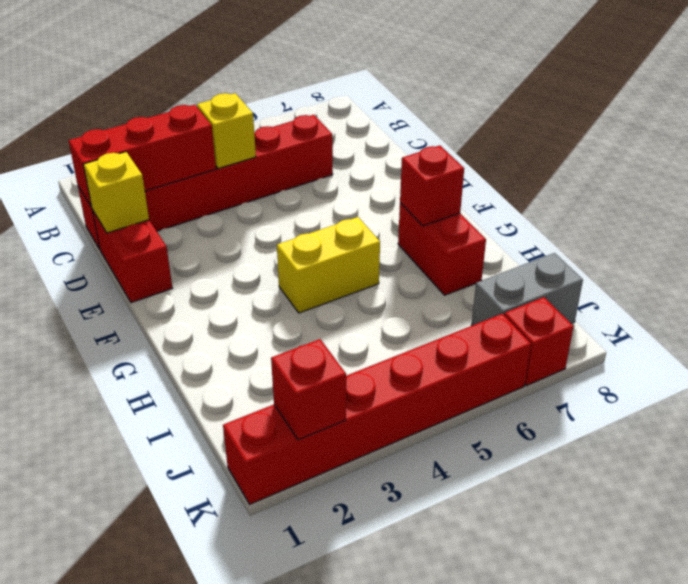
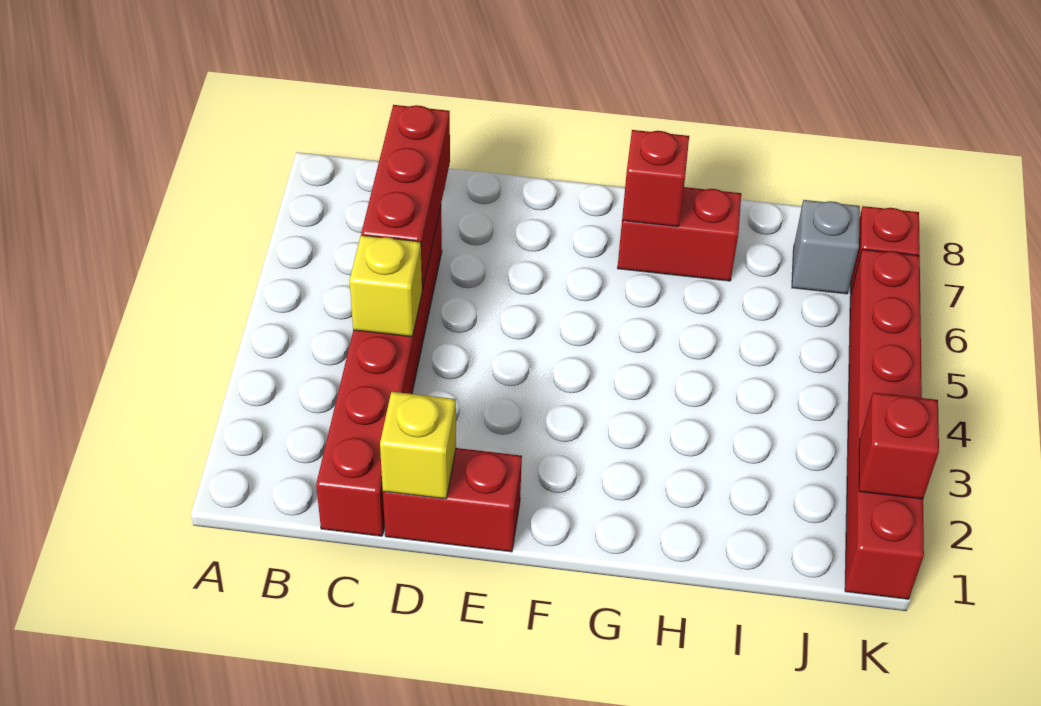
red 1x3 brick [69,105,216,207] -> red 1x3 brick moved to [361,105,450,290]
yellow 1x2 brick [277,217,380,313] -> none
grey 1x2 brick [472,253,583,326] -> grey 1x1 brick [792,200,860,294]

